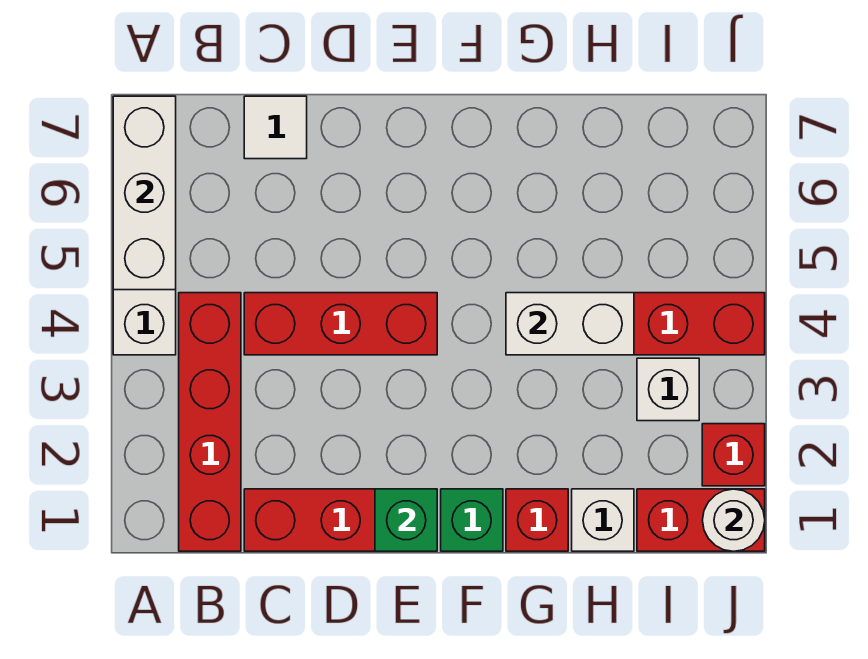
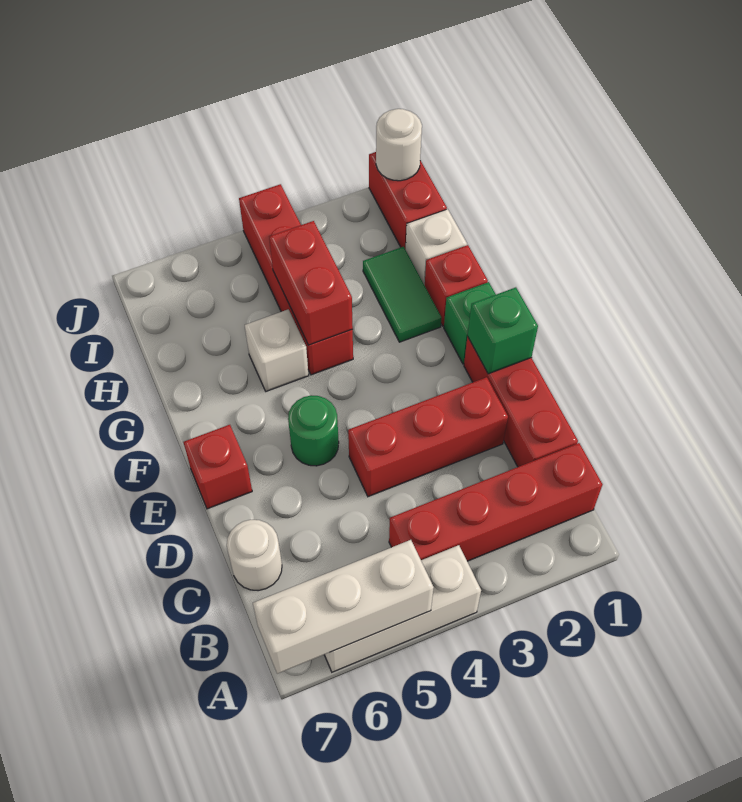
red 1x3 brick [244,293,437,355] -> red 1x3 brick turned to [348,377,508,497]
white 1x1 tile [244,96,307,159] -> white 1x1 round brick [227,520,282,591]
none -> green 1x1 round brick [288,395,339,466]
none -> green 1x2 tile [363,247,441,342]
white 1x2 brick [506,293,634,355] -> red 1x2 brick [269,221,353,345]
white 1x1 brick [637,358,699,421] -> white 1x1 brick moved to [245,309,309,391]
red 1x1 brick [702,424,765,486] -> red 1x1 brick moved to [183,425,252,509]

